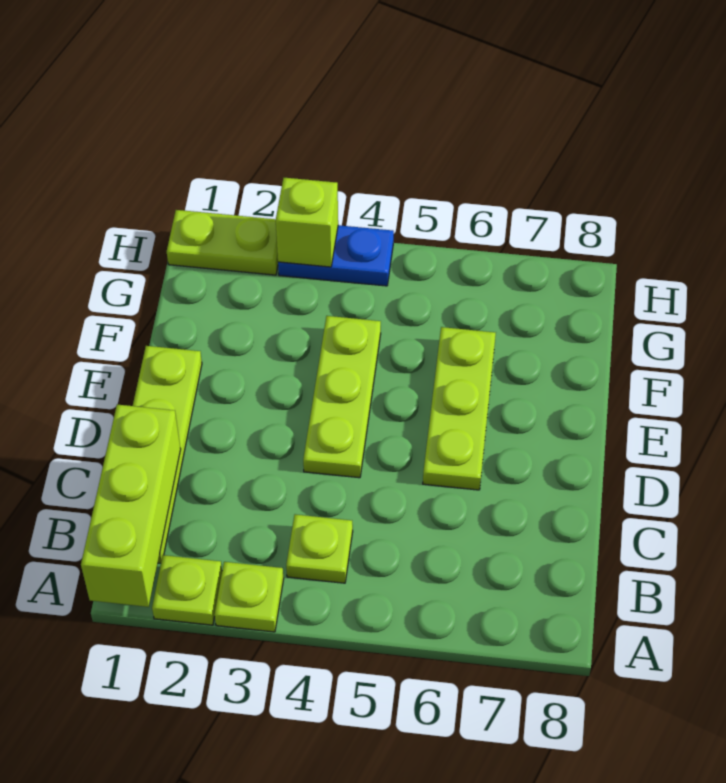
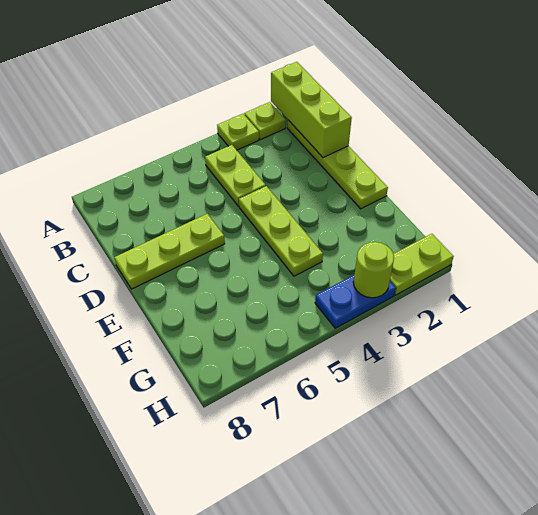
lime 1x1 plate [286,514,353,583] -> lime 1x2 plate [205,145,266,206]
lime 1x3 plate [423,327,496,490] -> lime 1x3 plate turned to [114,214,225,289]
lime 1x1 brick [276,178,338,267] -> lime 1x1 round brick [353,242,394,298]

